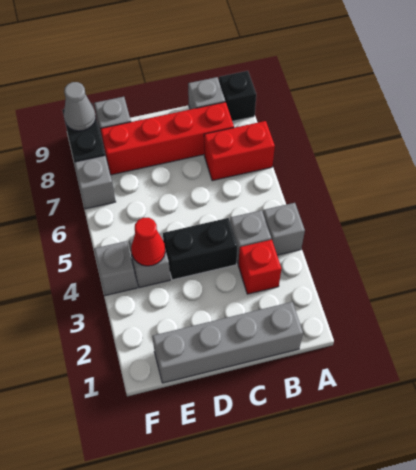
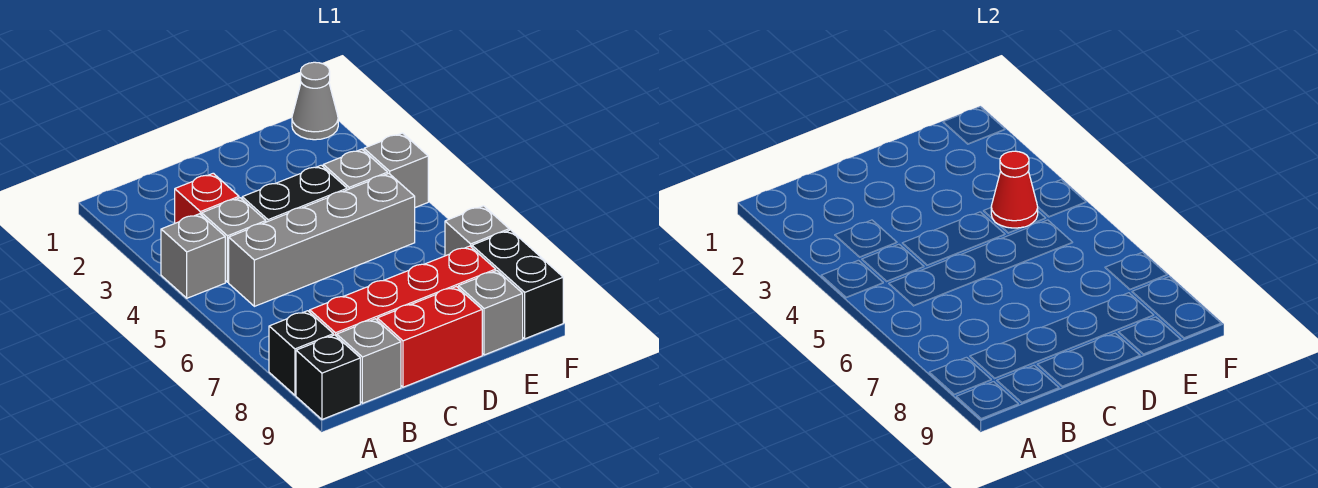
red 1x2 brick [204,121,275,181] -> red 1x2 brick moved to [377,287,482,387]
none -> black 1x1 brick [269,311,333,395]
grey 1x4 brick [152,302,303,383] -> grey 1x4 brick moved to [229,173,415,306]
grey 1x1 cone [64,82,96,131] -> grey 1x1 cone moved to [292,62,338,140]

